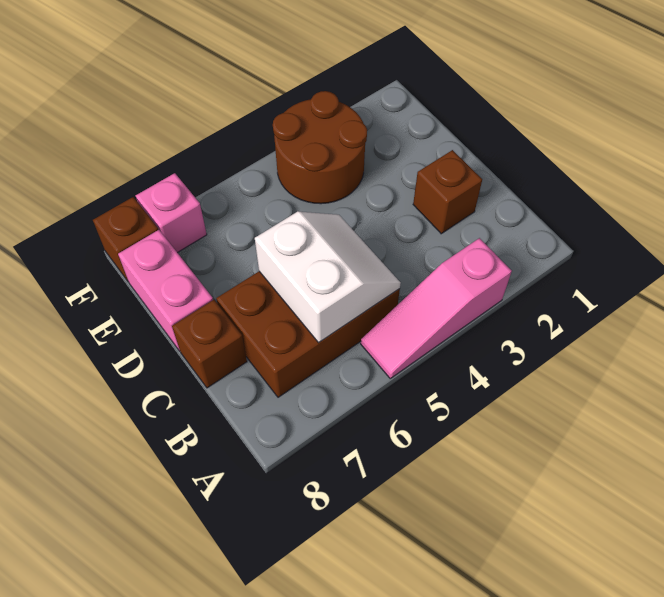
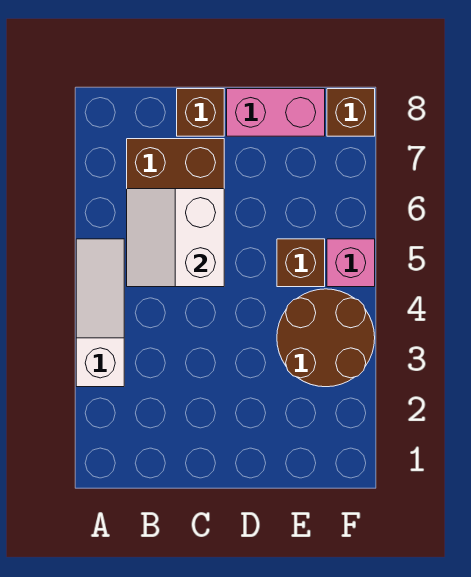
pink 1x3 slope [361,238,512,378] -> white 1x3 slope [76,239,124,387]
white 2x2 slope [255,212,401,343] -> white 2x2 slope turned to [127,189,224,287]
brown 1x1 brick [413,150,482,234] -> brown 1x1 brick moved to [277,239,325,287]
pink 1x1 brick [136,173,207,253] -> pink 1x1 brick moved to [327,239,375,287]

